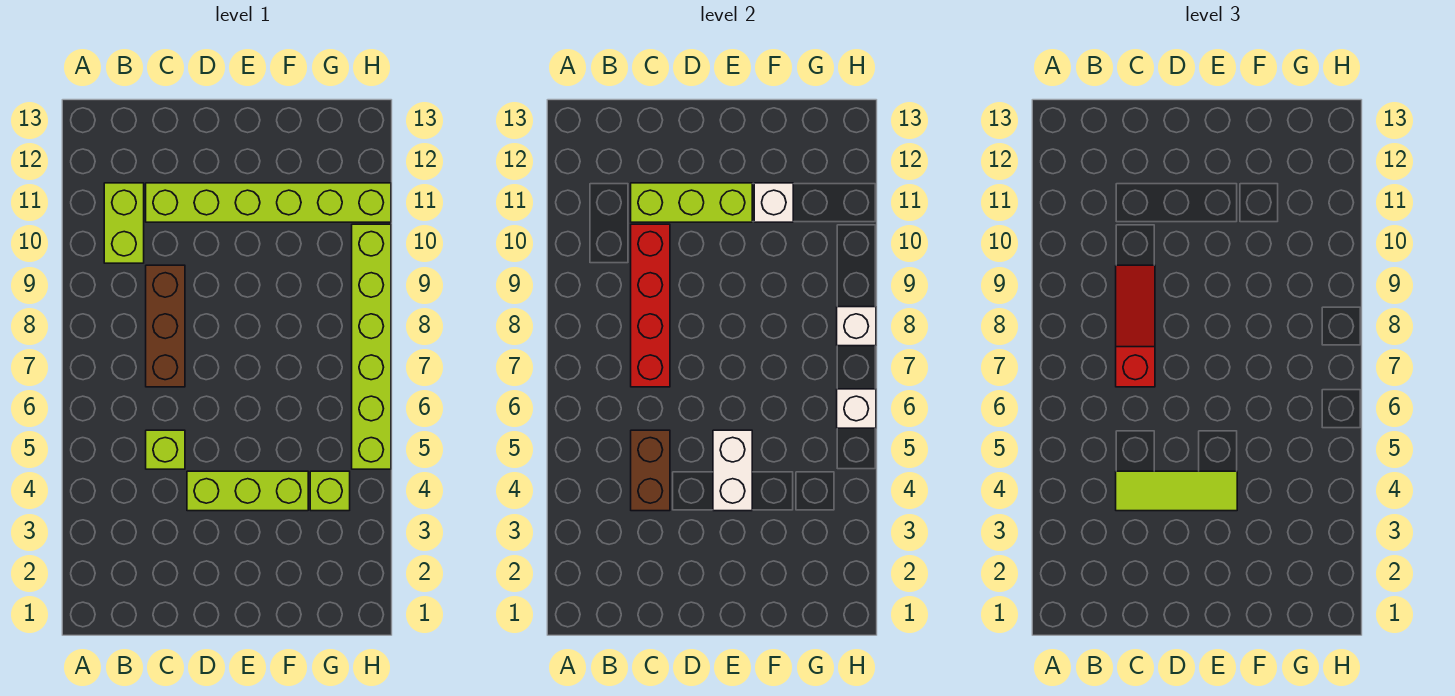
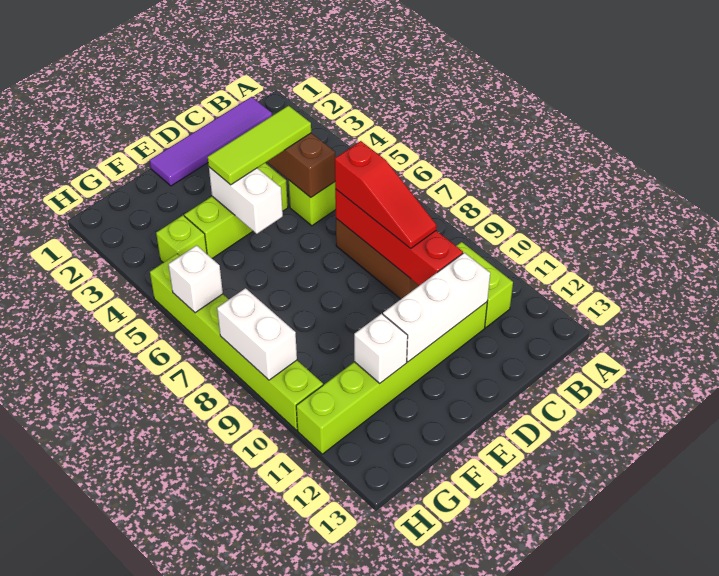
none -> purple 1x4 tile [150,97,272,186]
lime 1x3 brick [631,183,752,222] -> white 1x3 brick [383,253,490,362]
white 1x1 brick [837,307,876,346] -> white 1x2 brick [217,288,297,380]

